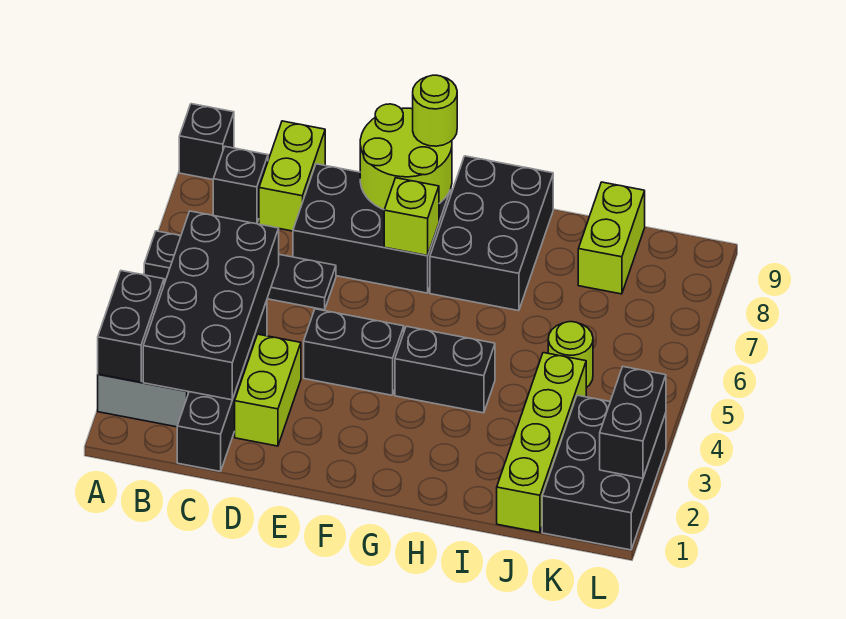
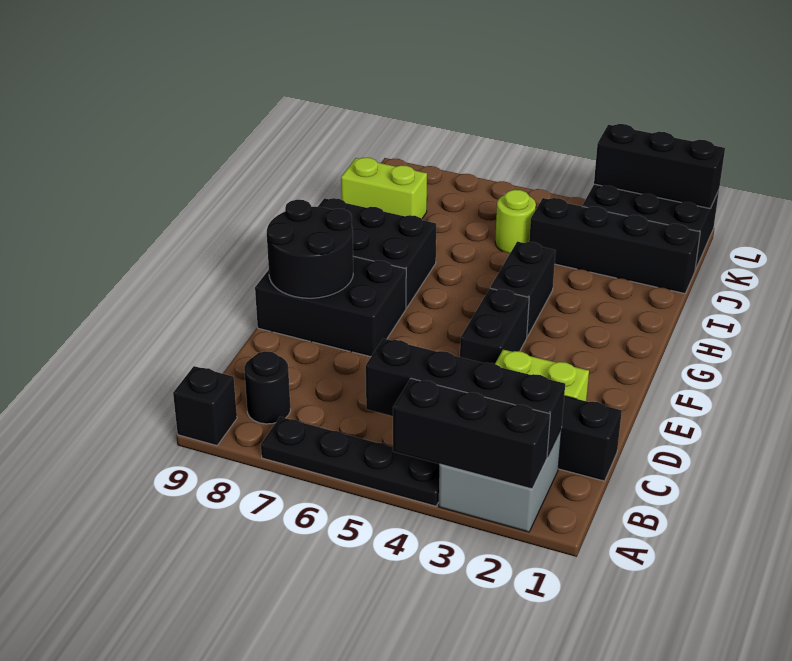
black 1x2 brick [98,271,164,382] -> black 1x3 brick [393,379,550,489]
black 1x4 plate [144,231,336,310] -> black 1x4 plate turned to [261,417,440,506]
black 2x4 brick [143,211,279,400] -> black 1x4 brick [366,338,565,457]
black 1x1 brick [213,147,268,224] -> black 1x1 round brick [244,351,291,424]
lime 1x2 brick [259,121,325,231] -> none
black 2x3 brick [293,164,451,293] -> black 2x3 brick turned to [255,256,406,357]
lime 2x2 round brick [360,104,452,210] -> black 2x2 round brick [267,200,353,298]
lime 1x1 brick [384,178,439,256] -> none
lime 1x1 round brick [413,75,457,146] -> none
lime 1x4 brick [497,353,586,533] -> black 1x4 brick [529,198,700,293]
black 1x2 brick [600,367,666,478] -> black 1x3 brick [594,124,725,209]

